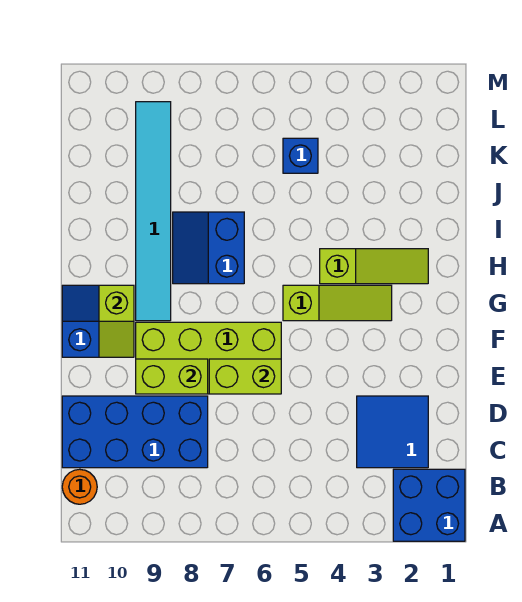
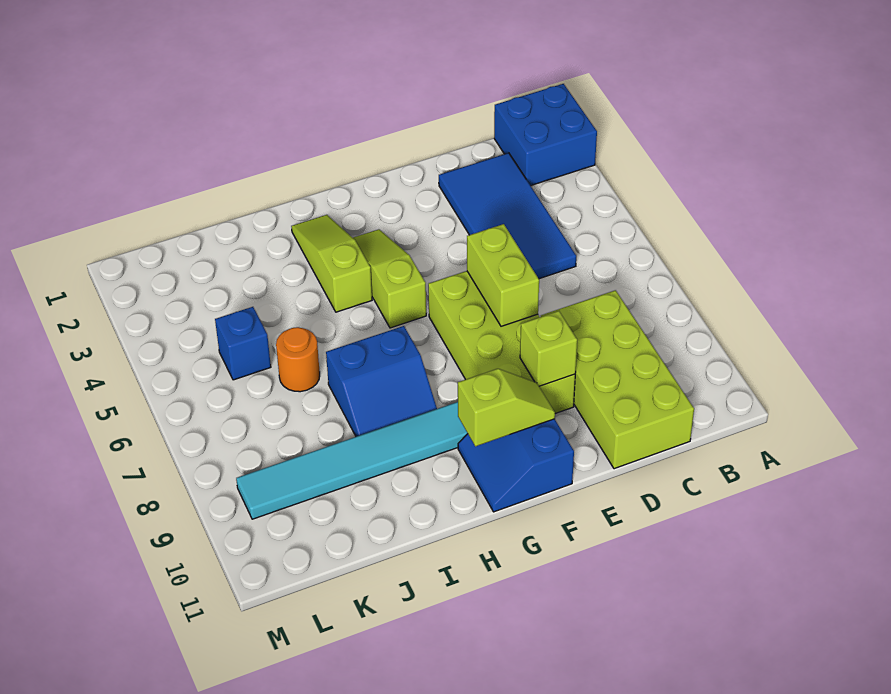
orange 1x1 round brick [62,469,97,504] -> orange 1x1 round brick moved to [276,327,320,392]
blue 2x2 tile [357,396,428,468] -> blue 2x4 tile [439,153,576,279]
blue 2x4 brick [62,396,208,468] -> lime 2x4 brick [541,290,694,469]
lime 1x2 brick [136,359,208,394] -> lime 1x1 brick [520,311,577,386]

